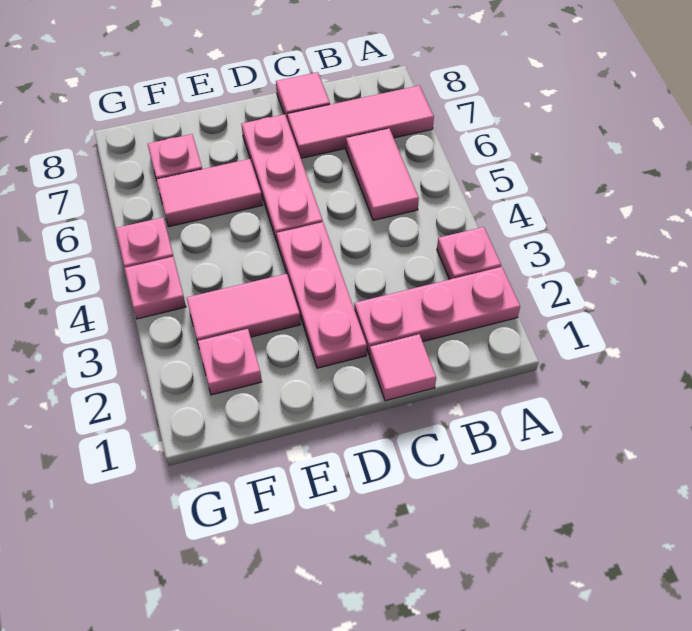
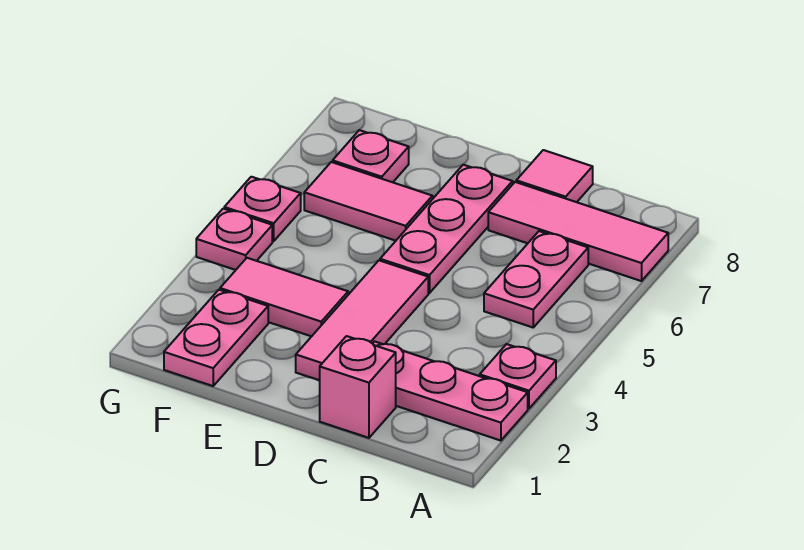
pink 1x2 tile [346,128,419,220] -> pink 1x2 plate [484,231,588,327]
pink 1x1 tile [370,334,436,401] -> pink 1x1 brick [320,336,396,438]
pink 1x3 plate [277,222,367,368] -> pink 1x3 tile [296,260,428,380]
pink 1x1 plate [197,329,262,395] -> pink 1x2 plate [164,290,268,386]

